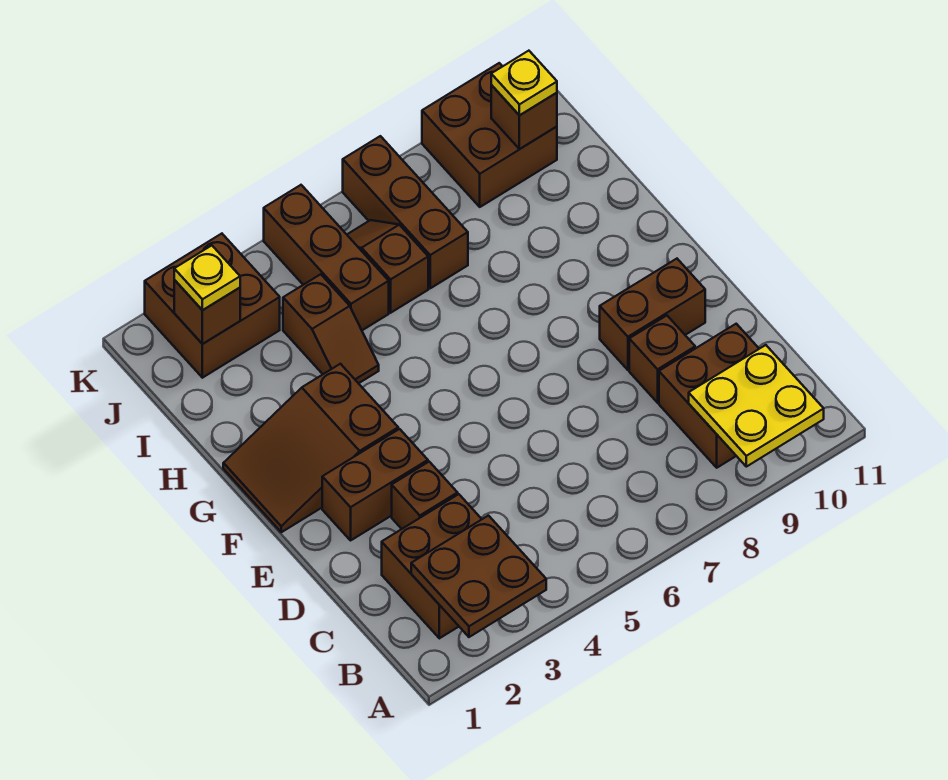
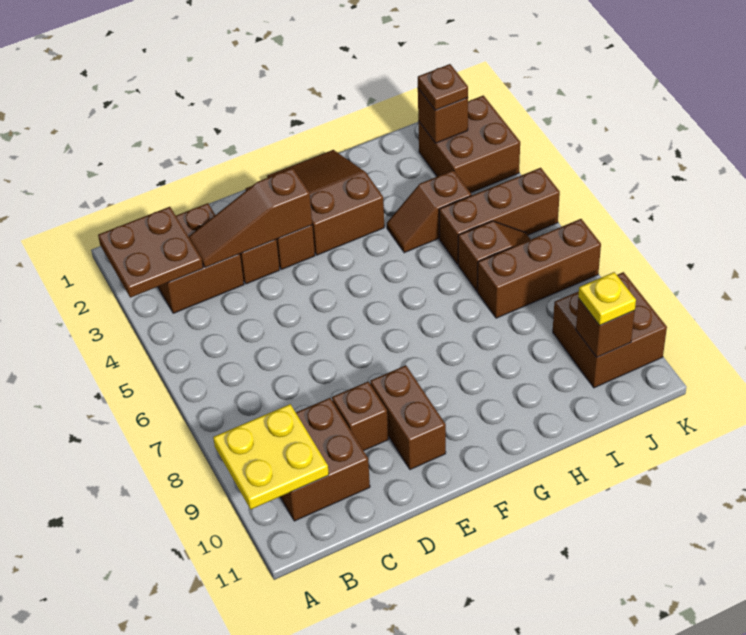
none -> brown 1x3 slope [189,168,312,268]
yellow 1x1 plate [174,246,240,310] -> brown 1x1 plate [418,64,468,110]

